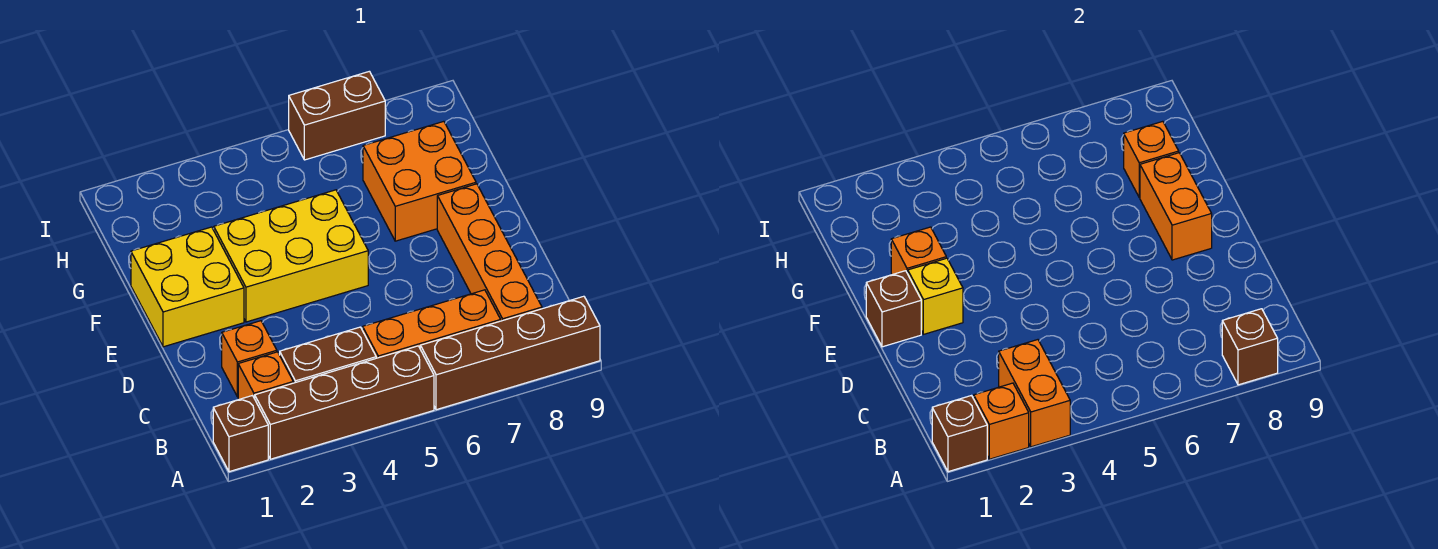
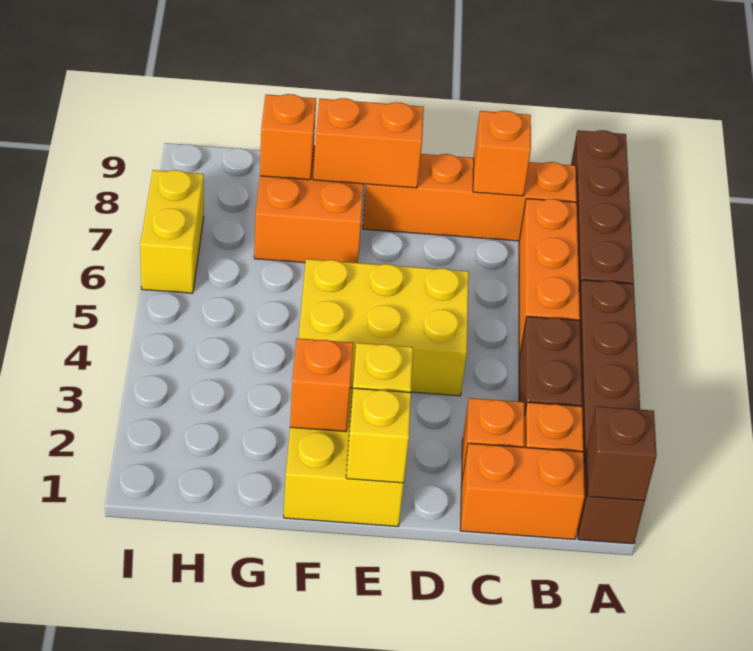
orange 1x1 brick [974,383,1029,459] -> orange 1x1 brick moved to [473,111,531,196]
orange 1x2 brick [999,340,1070,447] -> orange 1x2 brick moved to [460,443,585,539]
brown 1x1 brick [1222,309,1278,385] -> none
brown 1x1 brick [866,271,921,347] -> yellow 1x1 brick [346,388,411,483]
yellow 2x3 brick [214,190,368,322] -> yellow 2x3 brick turned to [299,259,469,396]
brown 1x2 brick [289,71,385,160] -> yellow 1x2 brick [140,170,204,293]

